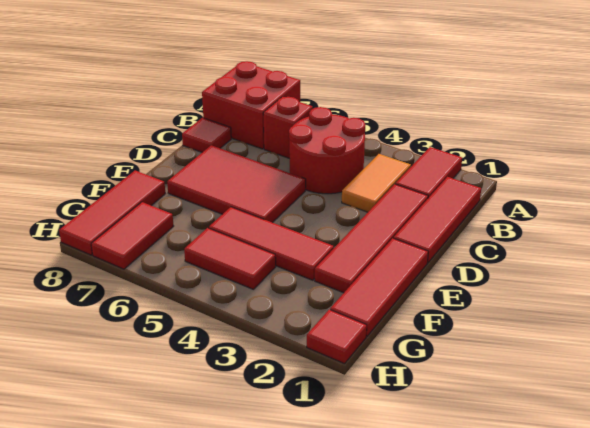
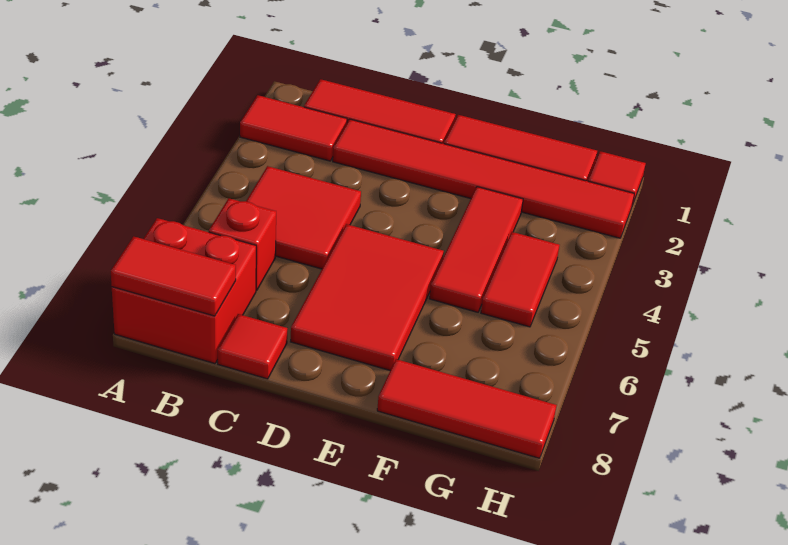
orange 1x2 tile [342,154,411,212] -> none
red 2x2 round brick [289,107,365,194] -> red 2x2 tile [246,166,361,269]
red 1x4 tile [315,184,428,293] -> red 1x6 tile [333,119,634,238]
red 1x2 tile [91,202,174,269] -> red 1x2 tile moved to [111,236,236,316]

